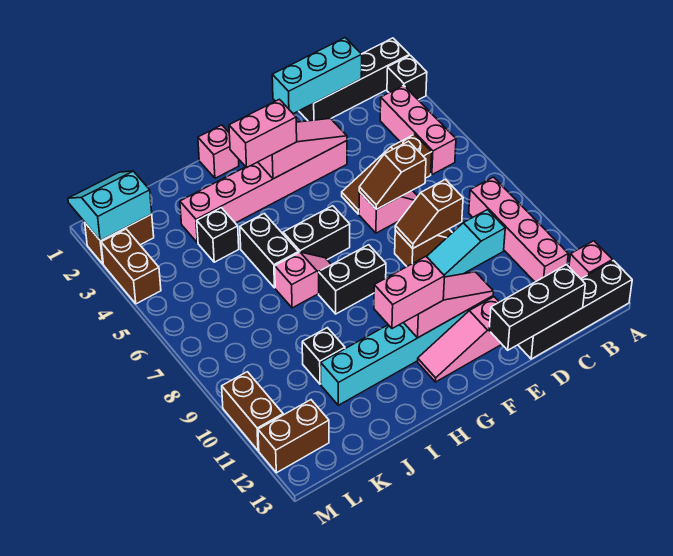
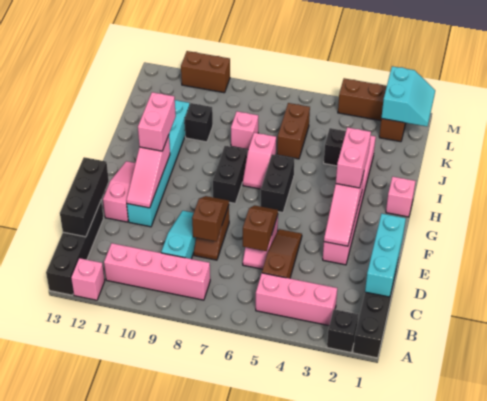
black 1x2 brick [240,213,299,288] -> none
none -> pink 1x1 brick [231,111,258,149]
brown 1x2 brick [258,400,329,473] -> brown 1x2 brick moved to [277,103,310,159]

